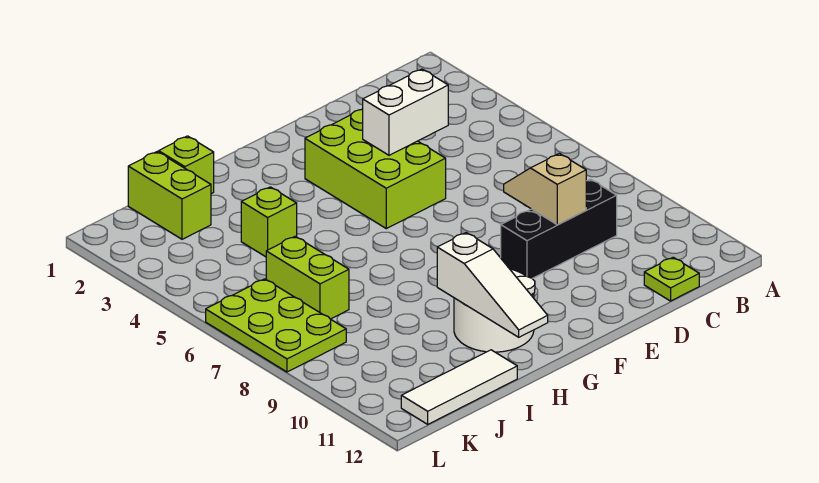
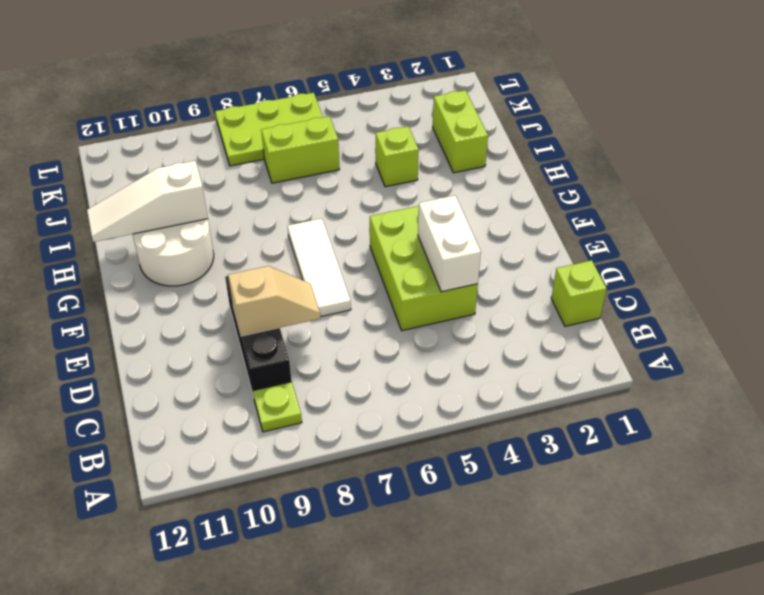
lime 1x1 plate [644,257,699,301] -> lime 1x1 plate moved to [253,382,302,432]
lime 2x3 brick [305,109,446,229] -> lime 2x3 brick turned to [370,206,478,331]
lime 1x1 brick [159,136,214,194] -> lime 1x1 brick moved to [551,260,607,326]
white 1x3 tile [401,350,517,424] -> white 1x3 tile moved to [288,219,351,317]
lime 1x2 brick [128,152,211,239] -> lime 1x2 brick turned to [433,90,488,173]

